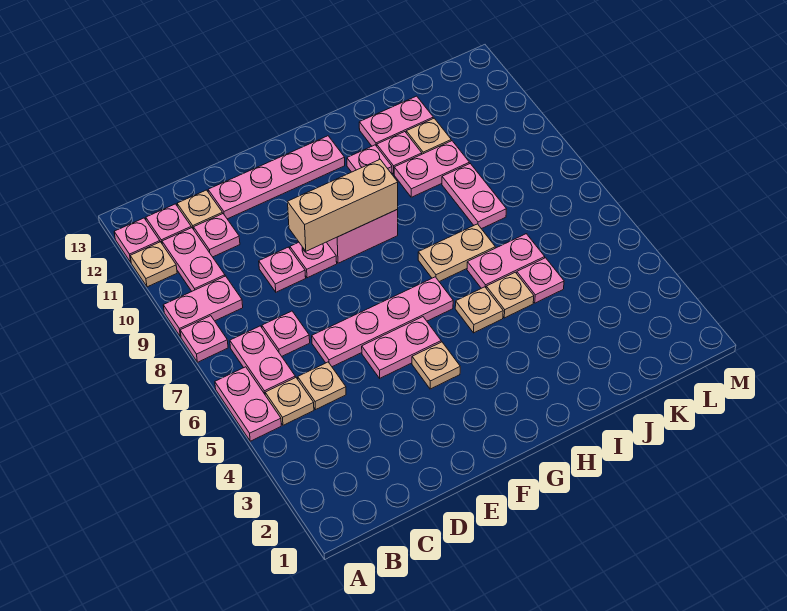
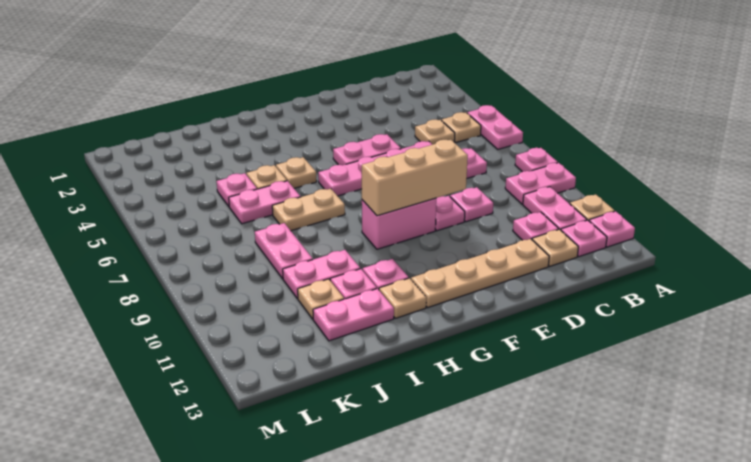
pink 1x2 plate [230,326,295,394] -> none
pink 1x4 plate [208,136,345,219] -> tan 1x4 plate [411,239,549,307]
tan 1x1 plate [412,342,460,389] -> tan 1x1 plate moved to [379,278,426,318]

